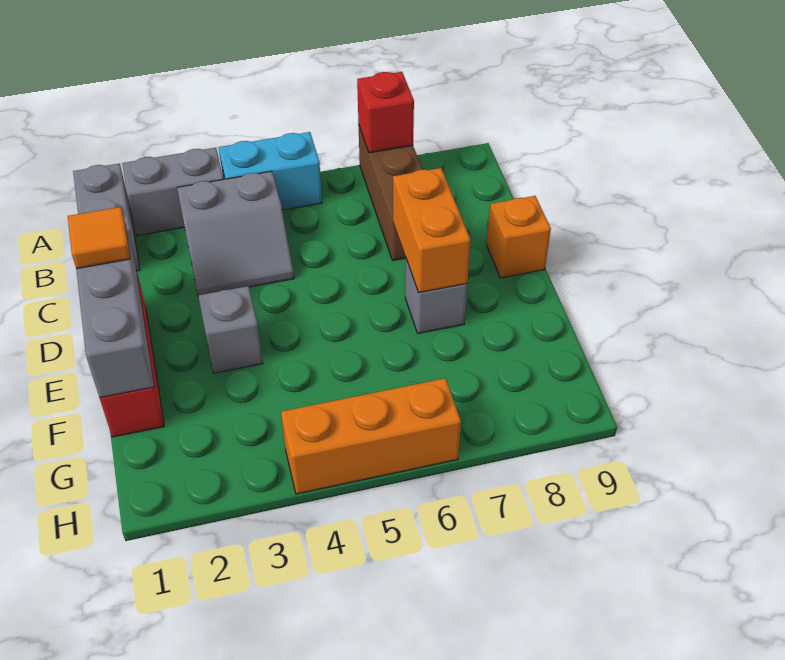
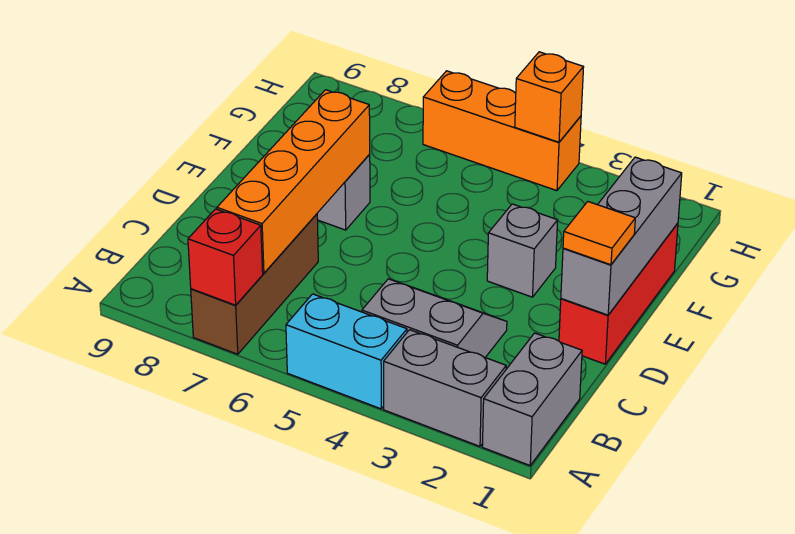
orange 1x2 brick [393,168,471,293] -> orange 1x4 brick [217,90,370,273]
orange 1x1 brick [487,196,551,278] -> orange 1x1 brick moved to [515,52,584,142]

